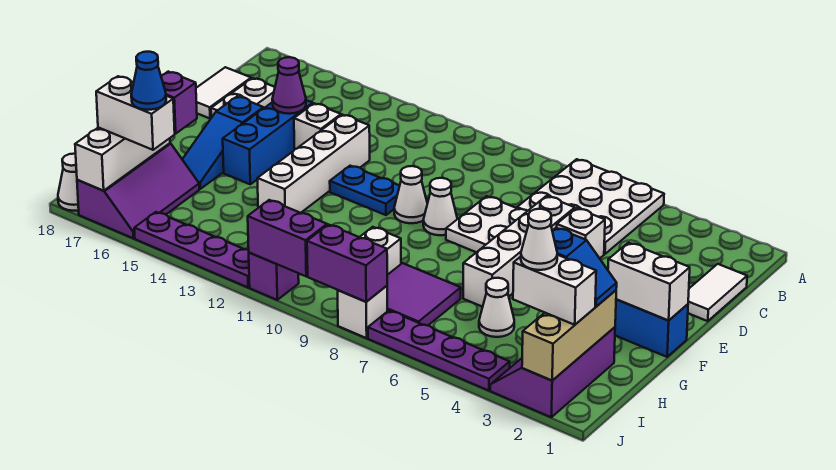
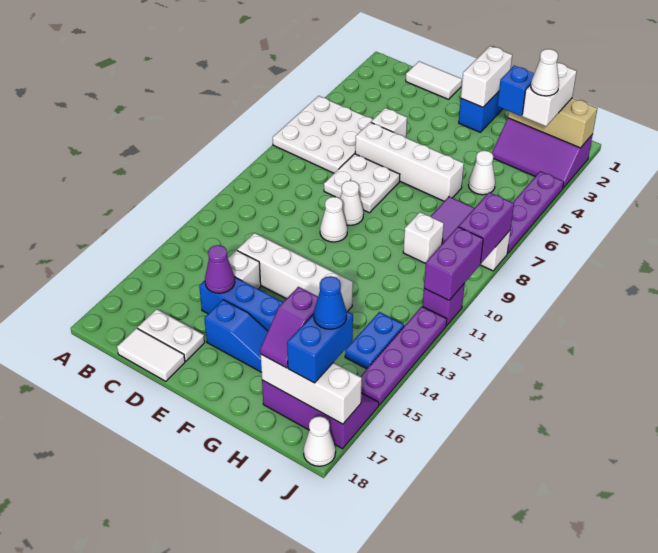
blue 1x2 plate [330,166,400,215] -> blue 1x2 plate moved to [345,312,404,369]
white 1x2 brick [96,76,175,150] -> blue 1x2 brick [287,311,353,383]

